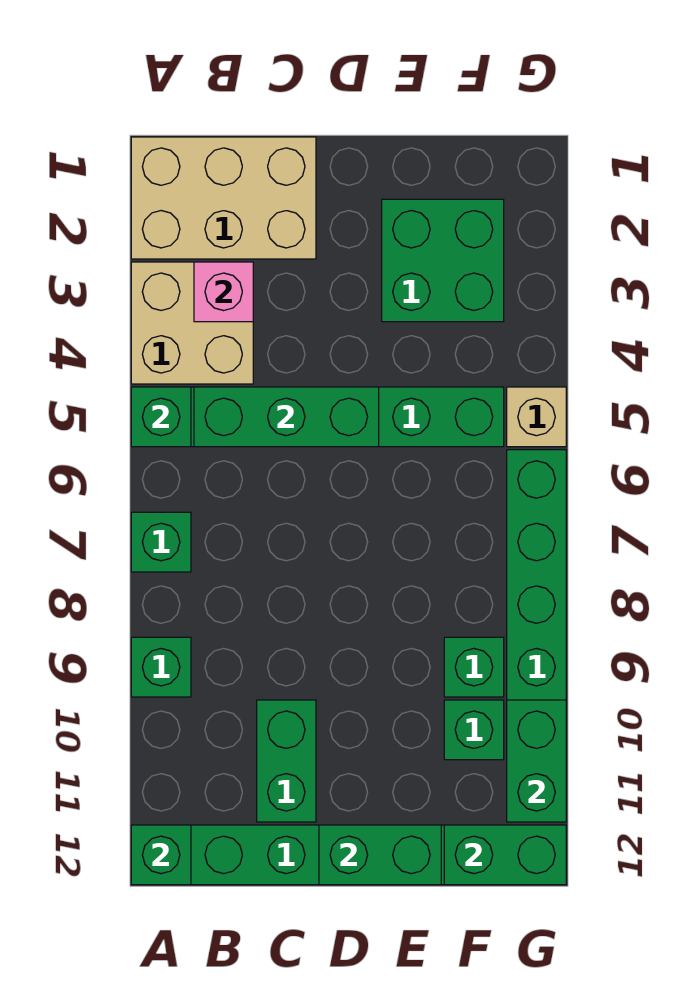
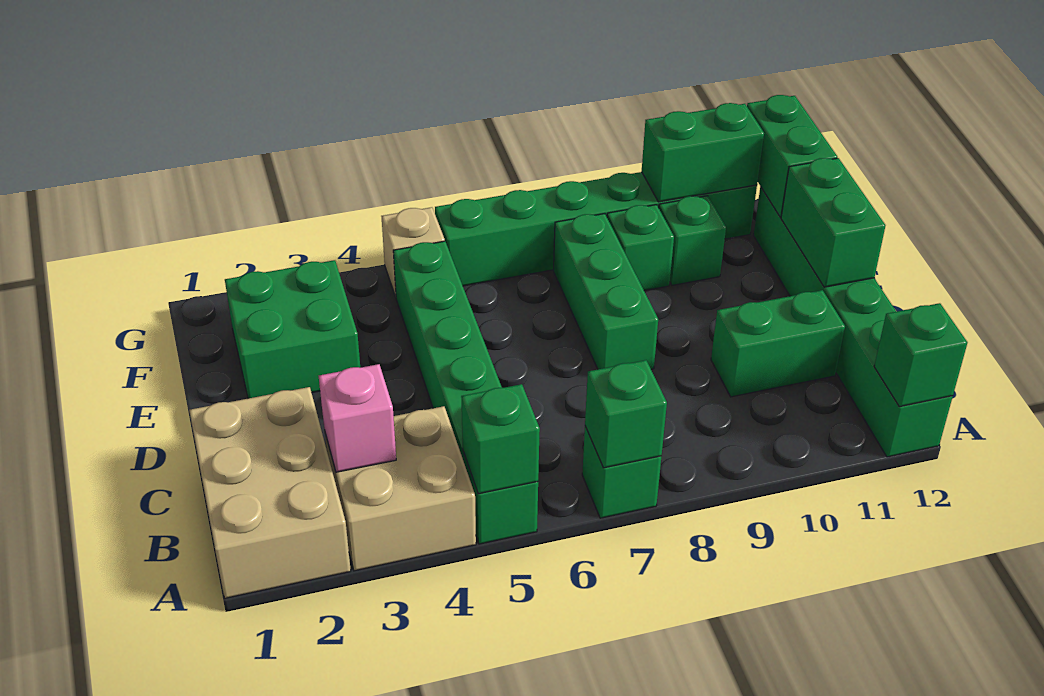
green 1x1 brick [131,637,191,697] -> green 1x1 brick moved to [585,360,667,468]
green 1x3 brick [194,387,379,447] -> green 1x3 brick moved to [554,214,658,369]

